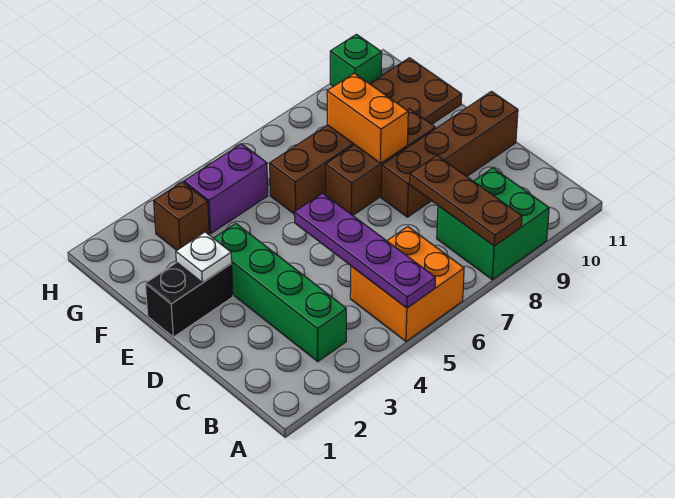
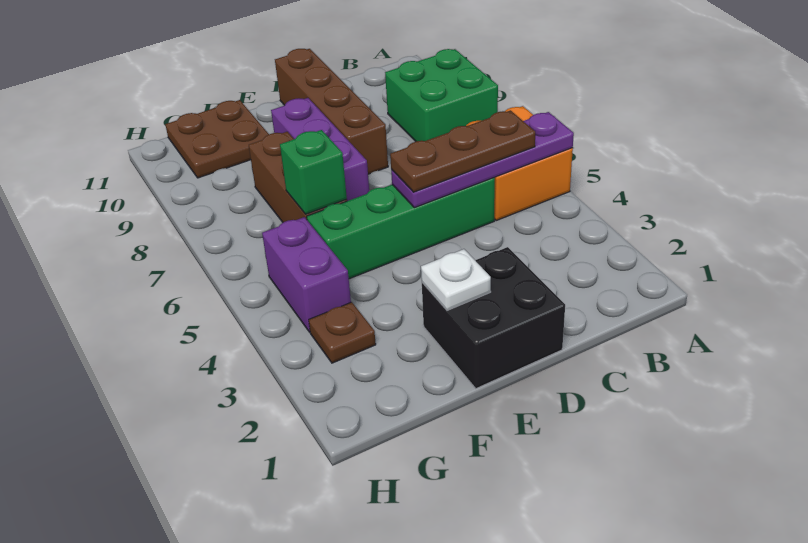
brown 1x3 plate [410,156,522,246] -> brown 1x3 plate moved to [390,110,535,192]
green 1x4 brick [214,224,346,362] -> green 1x4 brick moved to [307,177,495,279]
black 1x2 brick [145,263,233,337] -> black 2x2 brick [422,247,565,389]
brown 1x3 brick [326,109,436,215] -> purple 1x3 brick [271,98,369,201]
orange 1x2 brick [327,73,408,163] -> none
brown 1x1 brick [154,182,209,250] -> brown 1x1 plate [309,302,376,363]
green 1x1 brick [330,34,382,86] -> green 1x1 brick moved to [280,130,347,214]

